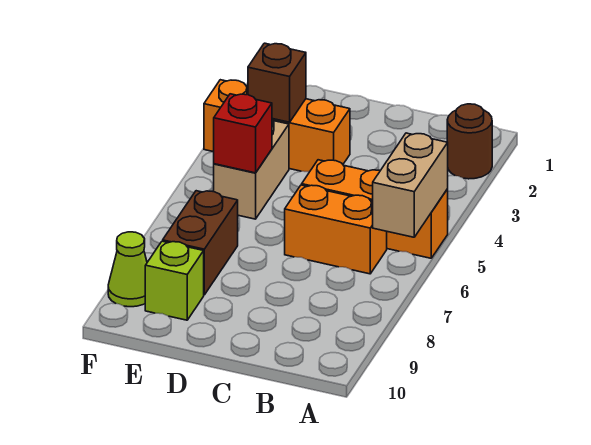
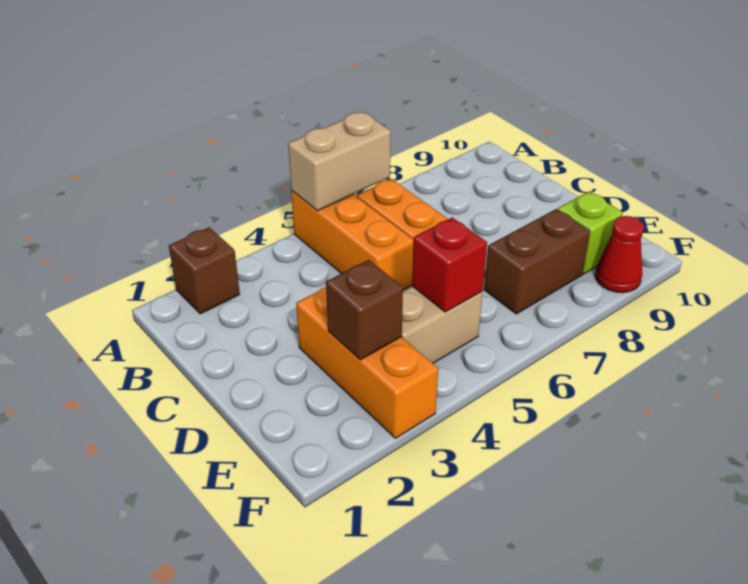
brown 1x1 round brick [447,104,492,179] -> brown 1x1 brick [169,227,240,314]
lime 1x1 cone [108,232,147,307] -> red 1x1 cone [595,216,644,293]

